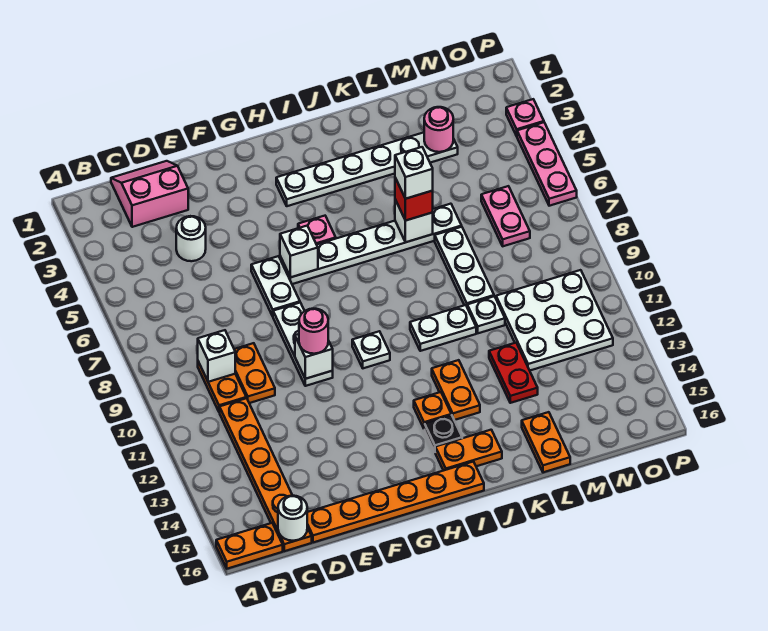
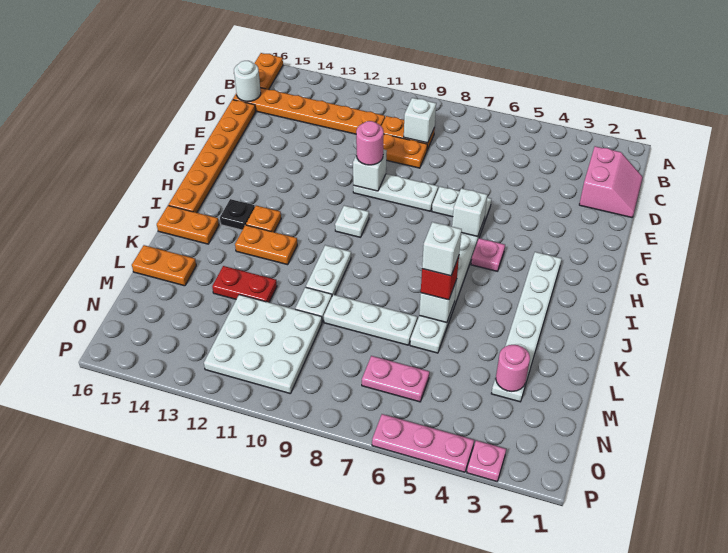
white 1x1 round brick [176,216,206,261] -> none
orange 1x2 plate [435,430,502,471] -> orange 1x2 plate turned to [157,206,219,244]

